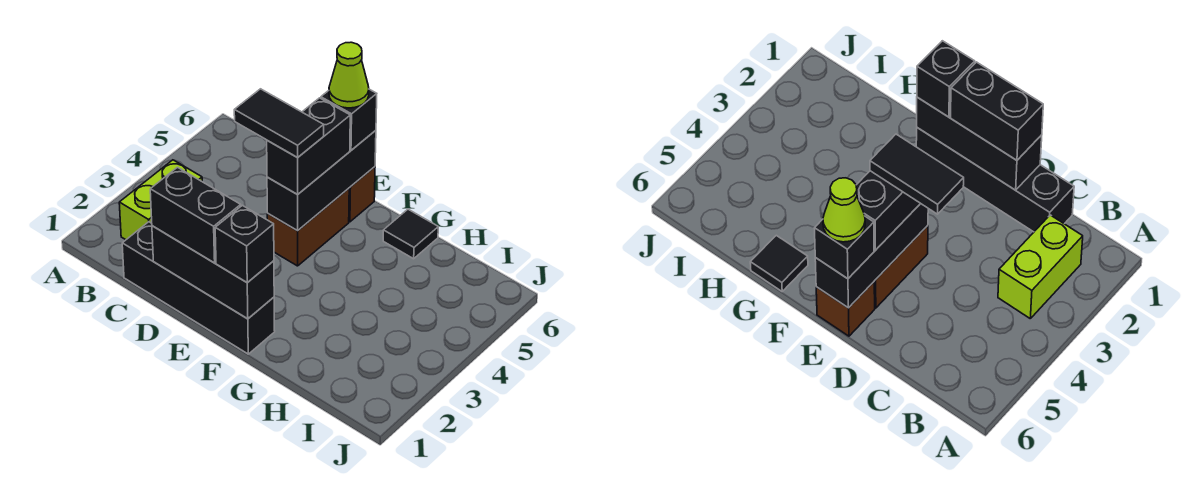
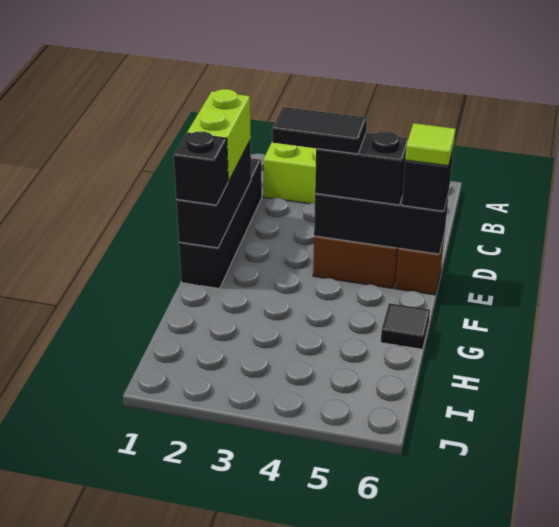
black 1x2 brick [150,167,241,263] -> lime 1x2 brick [187,89,251,181]
black 1x2 tile [234,89,324,157] -> black 1x2 tile turned to [272,107,367,154]
lime 1x1 cone [329,42,369,108] -> lime 1x1 tile [405,123,456,166]

